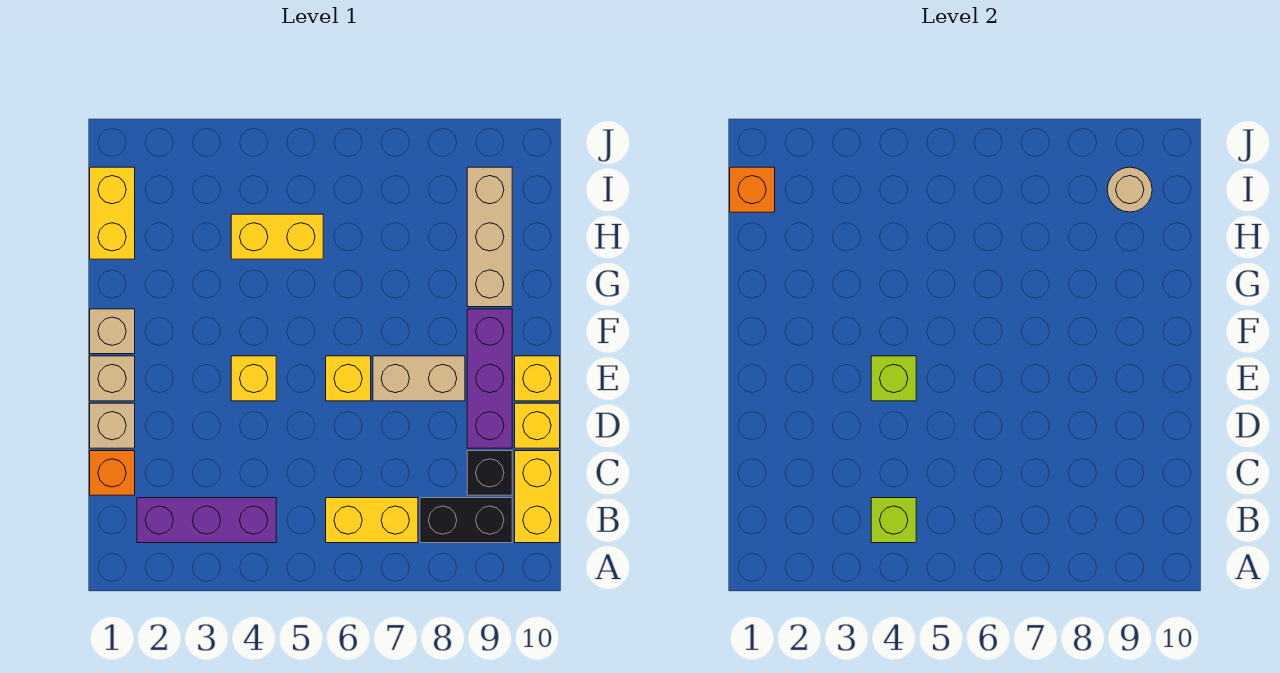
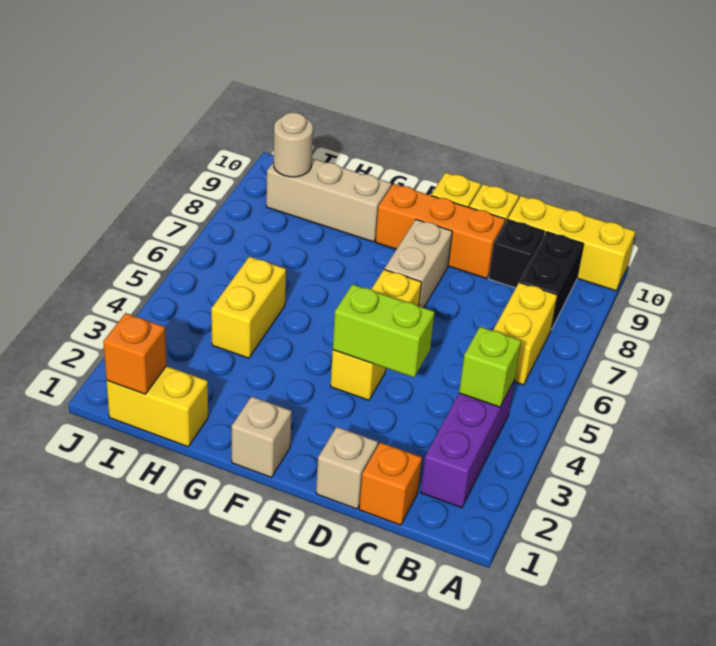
yellow 1x2 brick [515,451,560,543] -> yellow 1x3 brick [508,196,635,291]
purple 1x3 brick [467,309,512,448] -> orange 1x3 brick [376,184,505,279]
tan 1x1 brick [90,356,135,401] -> none
lime 1x1 brick [871,356,916,401] -> lime 1x2 brick [333,284,435,377]

